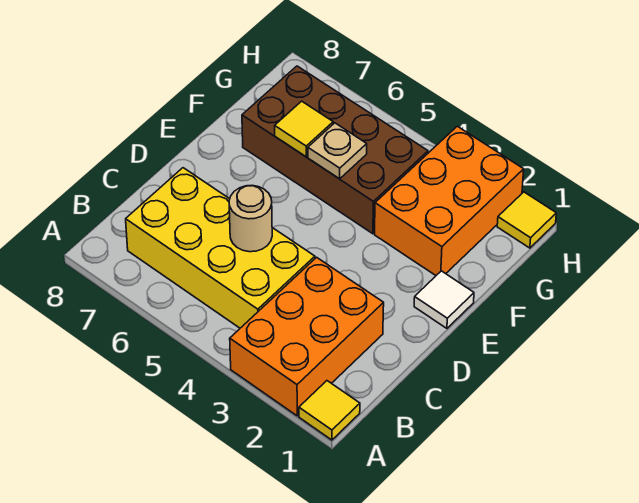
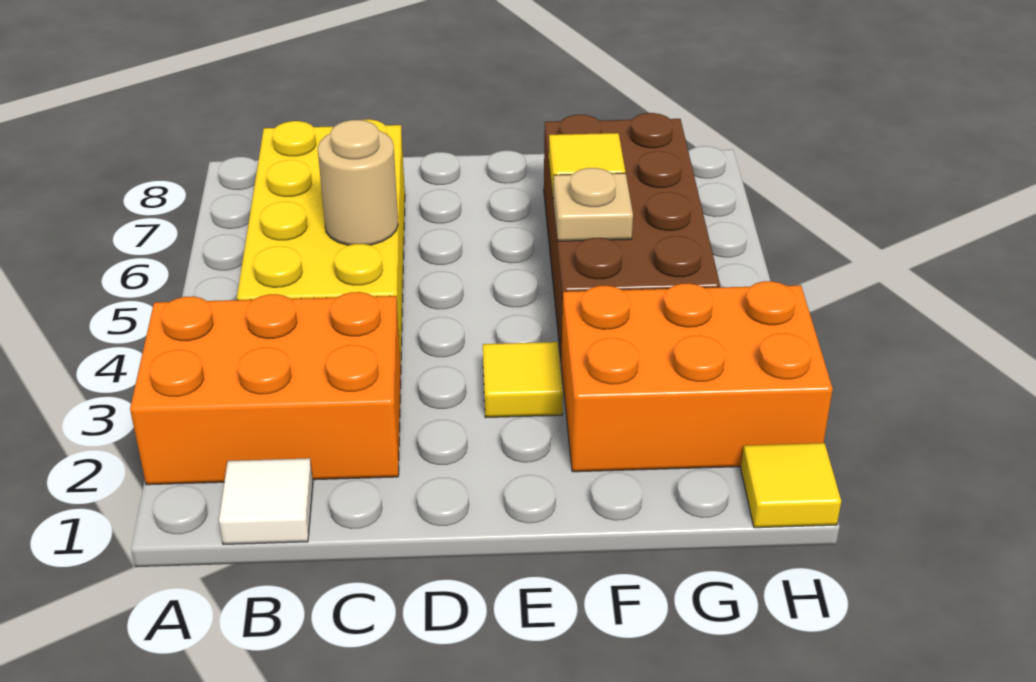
yellow 1x1 tile [299,381,360,440] -> yellow 1x1 tile moved to [483,342,563,418]
white 1x1 tile [414,271,474,328] -> white 1x1 tile moved to [219,458,313,545]

